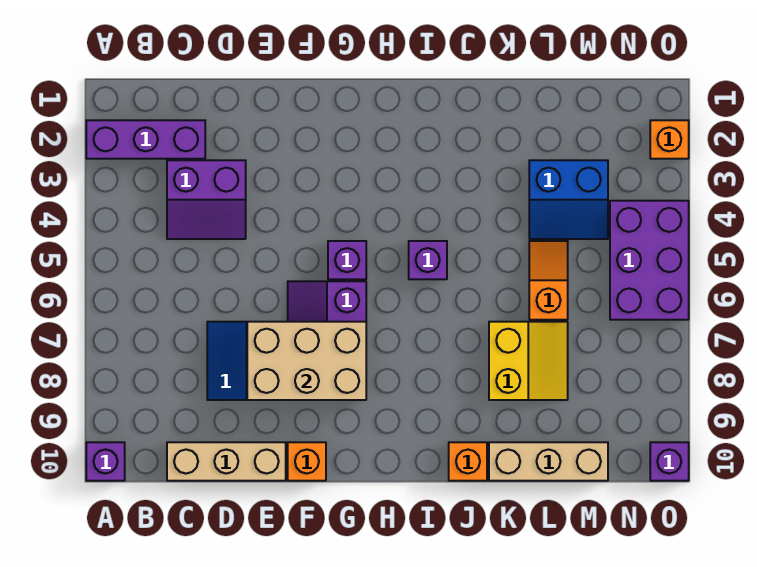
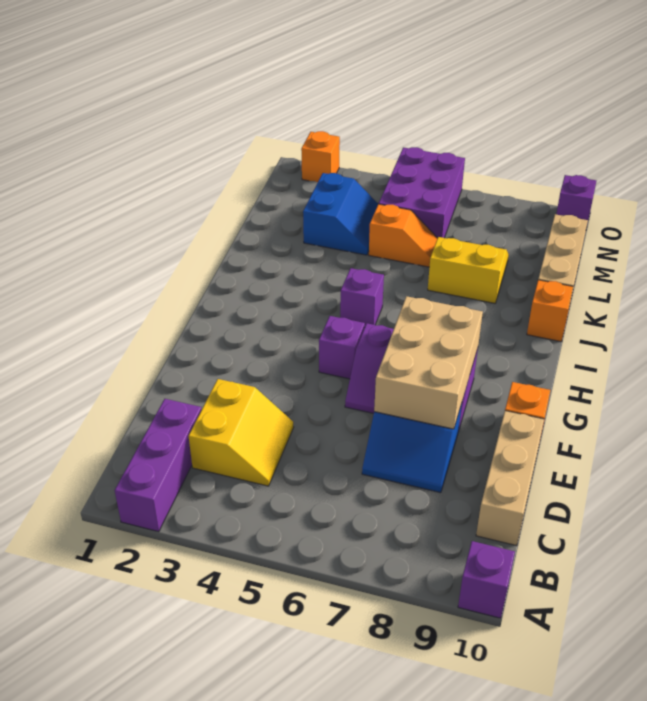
purple 2x2 slope [167,160,246,239] -> yellow 2x2 slope [189,379,294,486]
orange 1x2 slope [529,241,568,320] -> orange 1x2 slope turned to [369,204,437,267]
purple 2x3 brick [610,201,689,320] -> purple 2x3 brick turned to [379,147,465,238]

